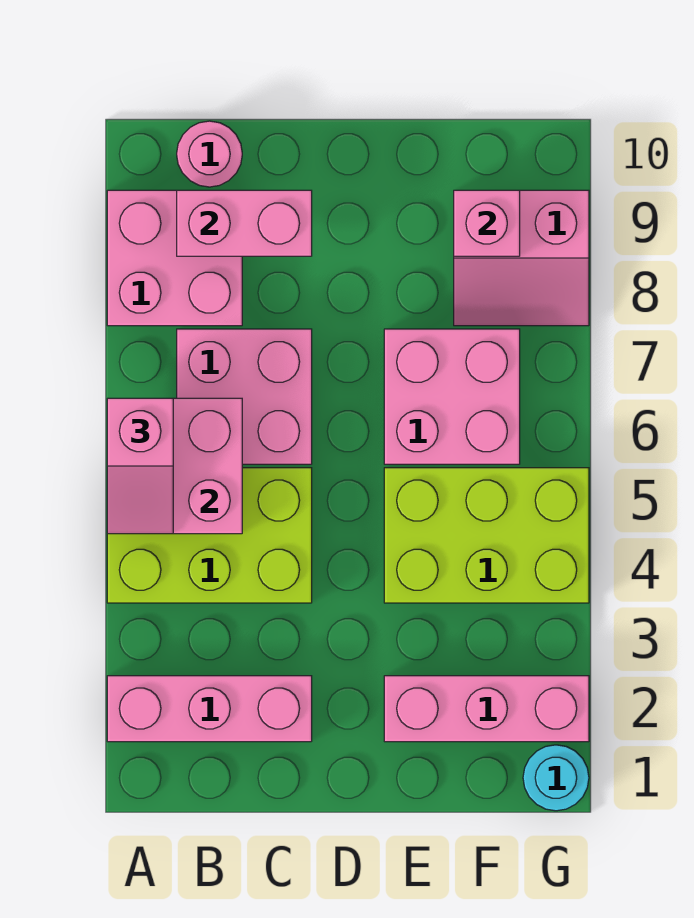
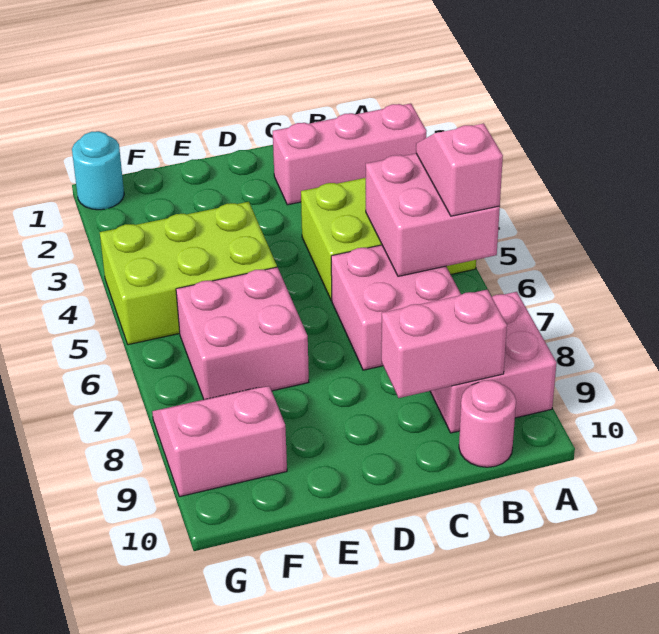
pink 1x3 brick [384,676,589,742] -> none
pink 1x1 brick [454,190,520,256] -> none

